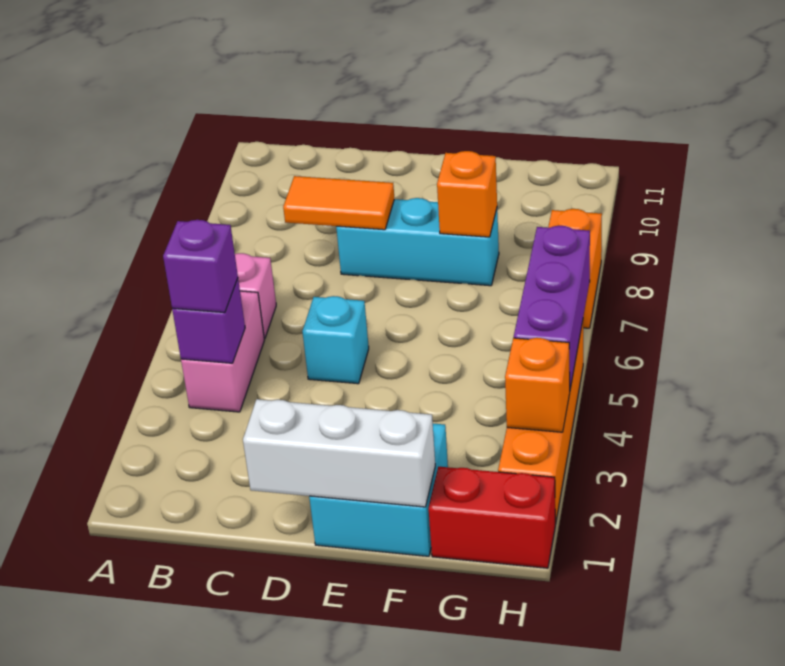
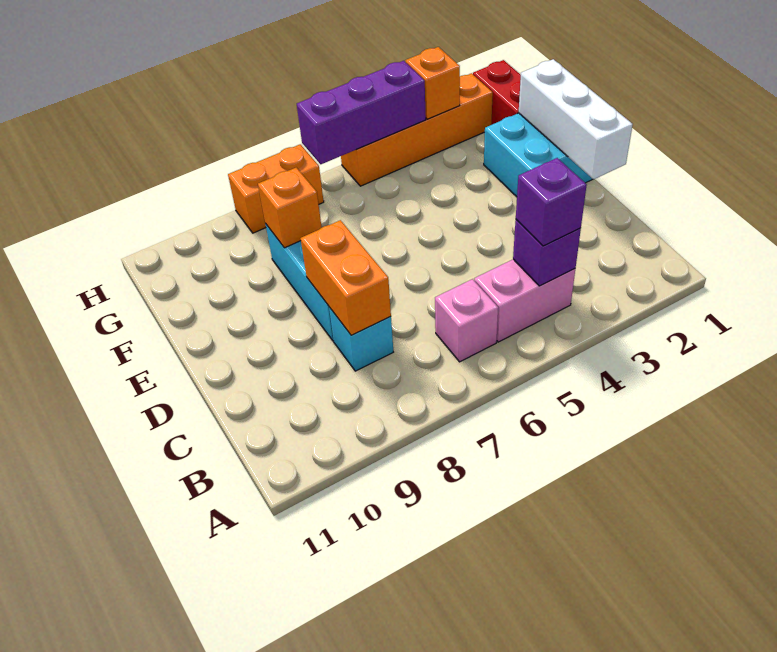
orange 1x2 tile [283,176,394,230] -> orange 1x2 brick [300,220,391,335]
cyan 1x1 brick [302,296,369,384] -> cyan 1x1 brick moved to [329,307,393,371]

